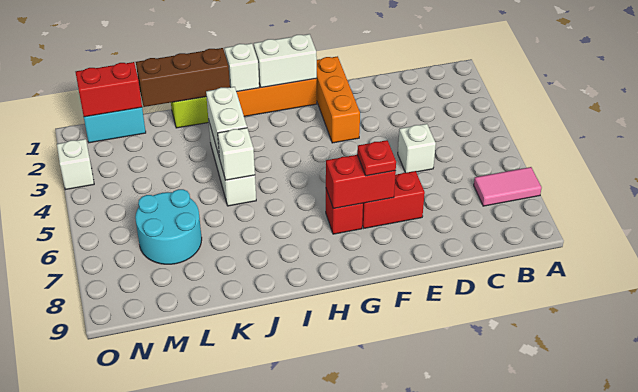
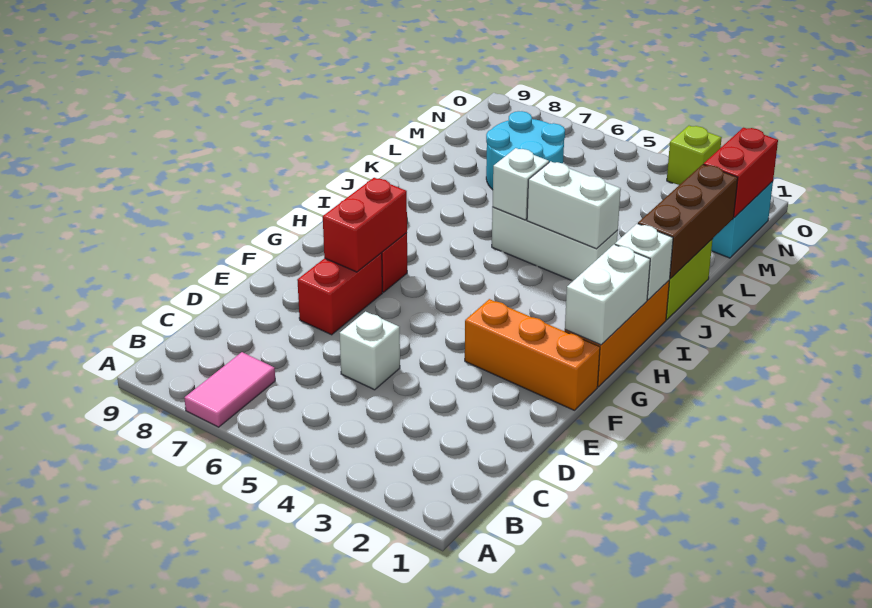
red 1x1 plate [357,140,396,176] -> none
white 1x1 brick [57,139,94,190] -> lime 1x1 brick [667,126,722,185]

